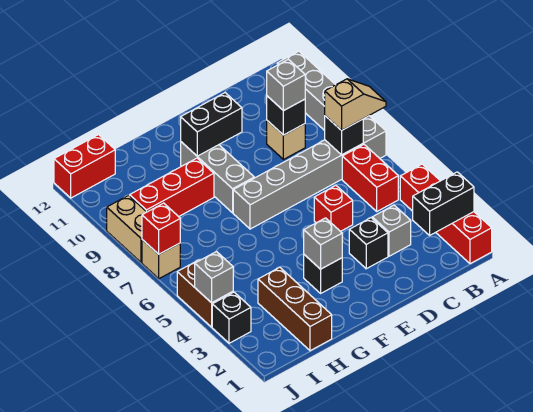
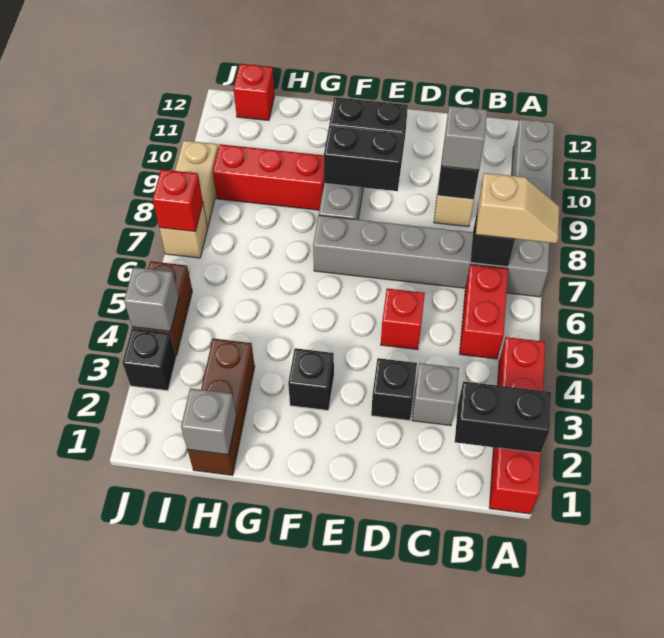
none -> black 1x2 brick [324,126,404,191]
grey 1x1 brick [304,218,342,269] -> grey 1x1 brick moved to [181,388,236,455]
red 1x2 brick [54,135,115,198] -> red 1x1 brick [233,64,274,121]

